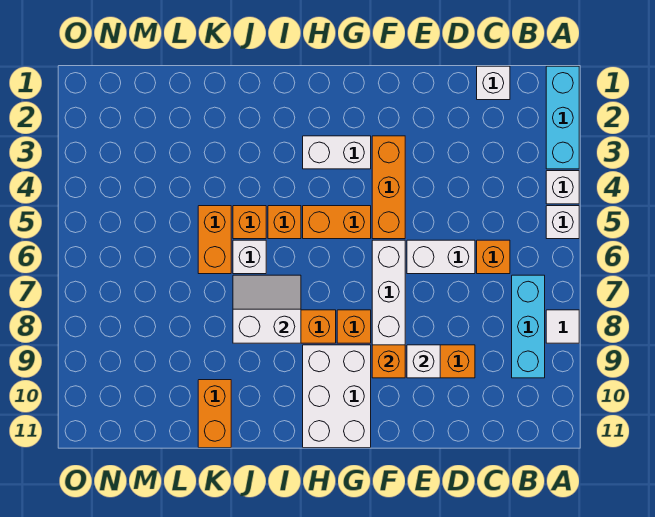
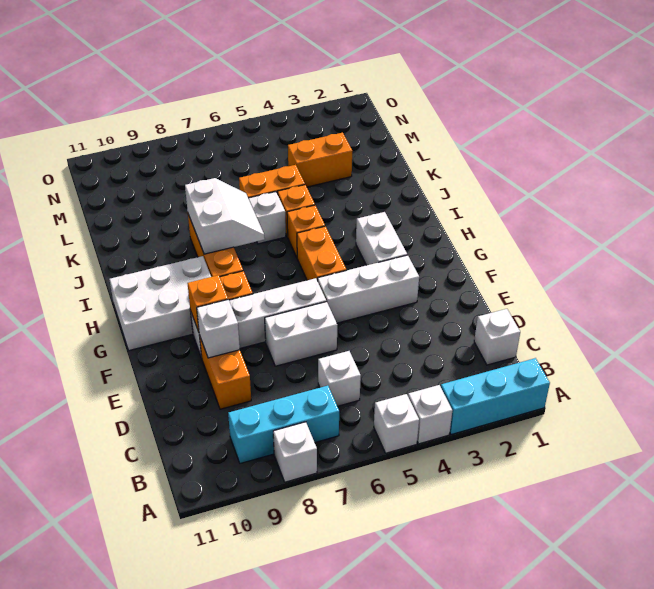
white 1x1 tile [546,310,579,343] -> white 1x1 brick [273,422,317,482]
orange 1x1 brick [477,240,510,274] -> white 1x1 brick [318,351,361,406]
white 1x2 brick [407,240,475,274] -> white 1x2 brick turned to [265,302,337,366]
orange 1x3 brick [372,136,405,239] -> white 1x3 brick [318,255,419,323]
orange 1x2 brick [198,380,231,448] -> orange 1x2 brick moved to [288,133,352,187]

